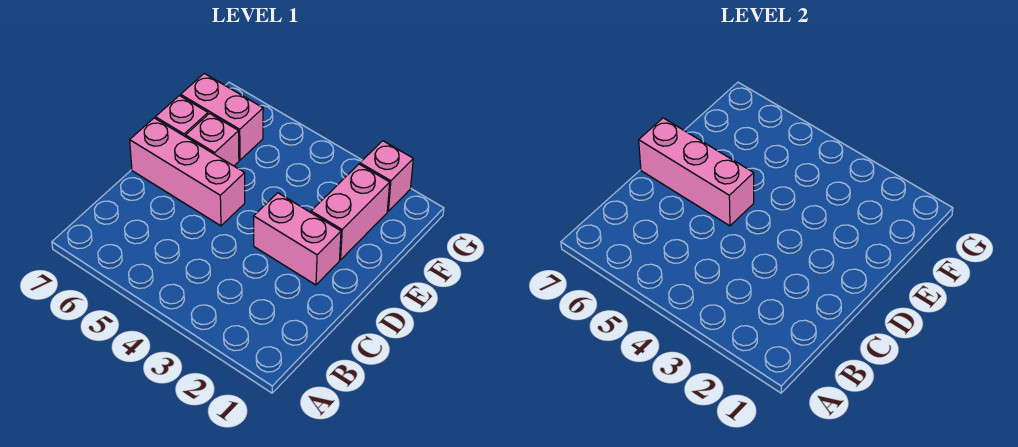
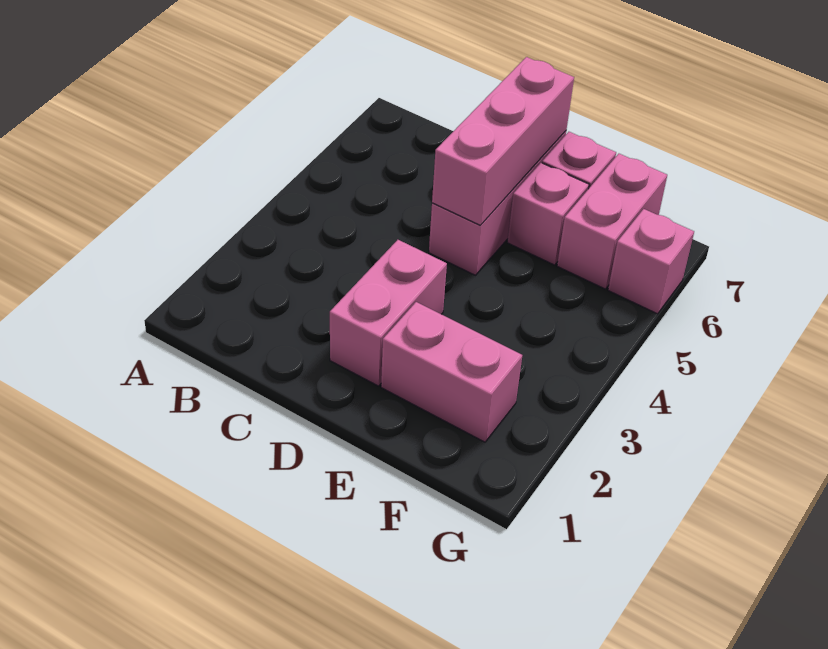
pink 1x1 brick [360,141,413,211] -> pink 1x1 brick moved to [608,209,694,314]

